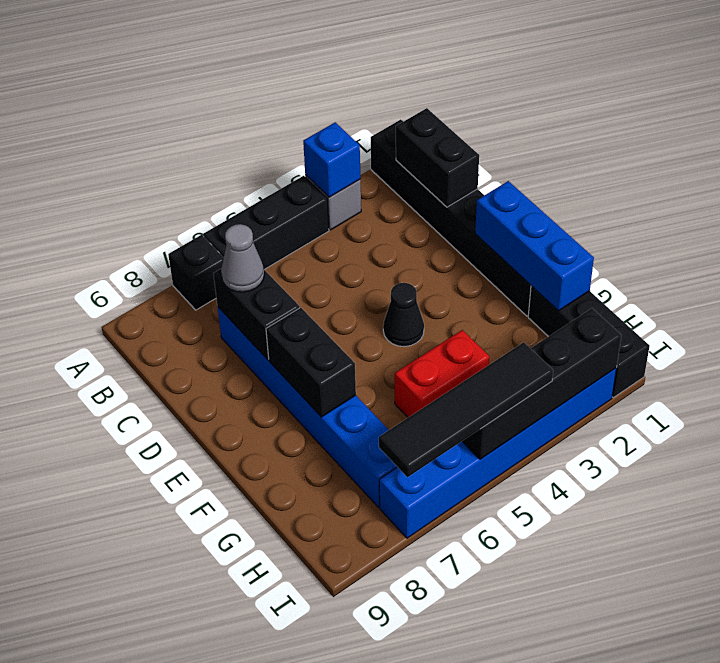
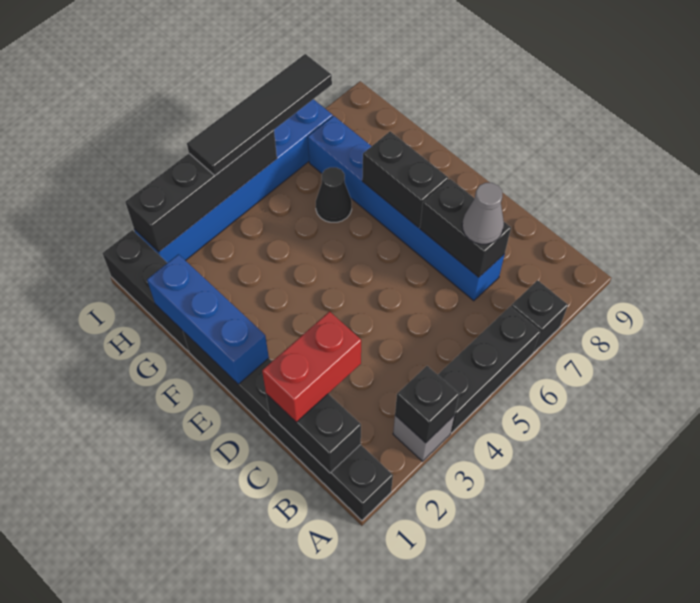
blue 1x1 brick [303,122,361,197] -> black 1x1 brick [395,366,459,443]
black 1x1 cone [383,283,424,347] -> black 1x1 cone moved to [316,167,352,222]
red 1x2 brick [395,330,489,417] -> red 1x2 brick moved to [262,311,361,422]

